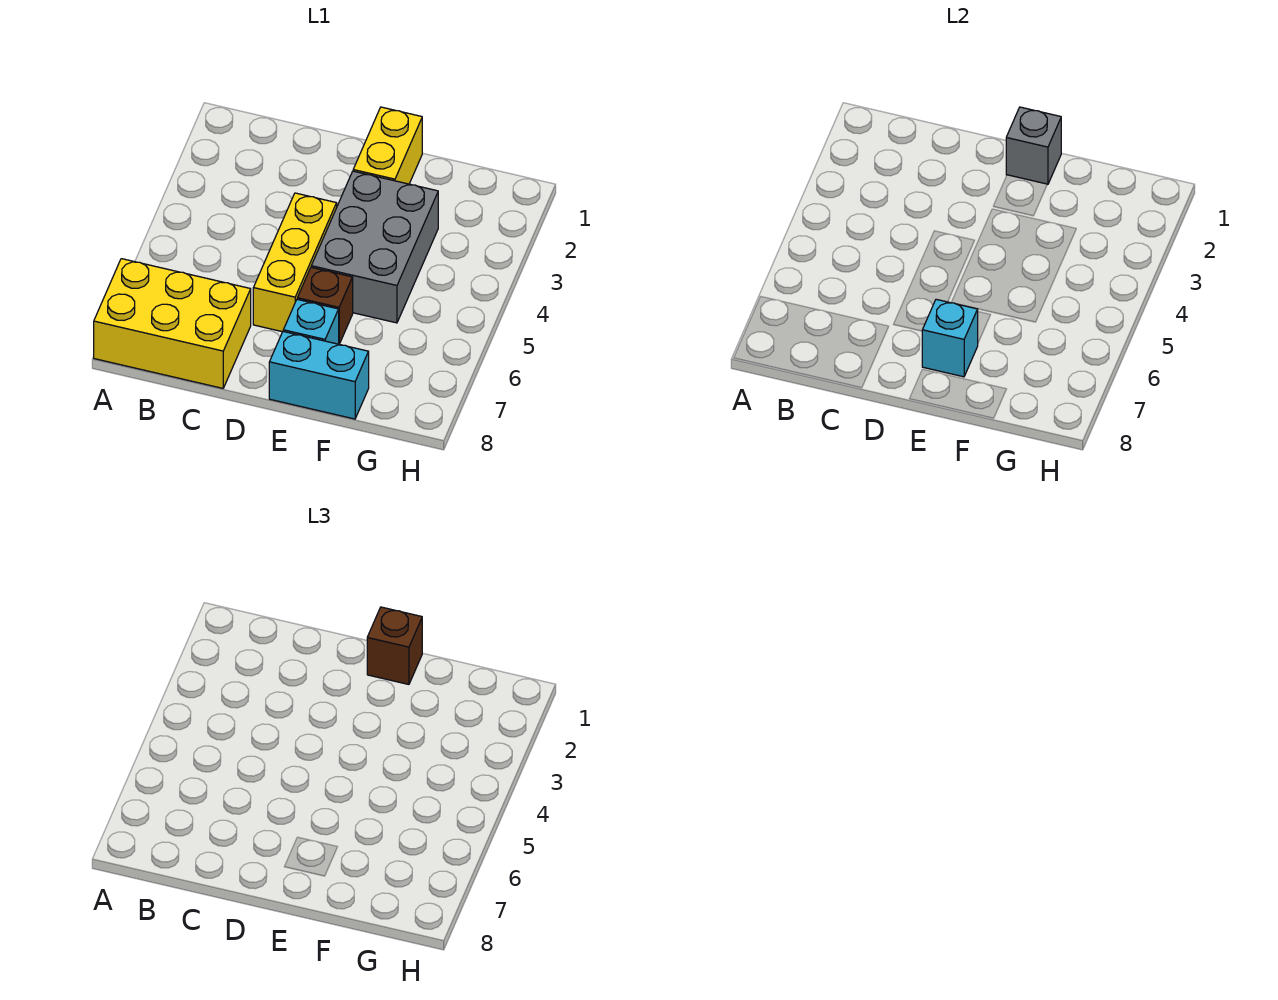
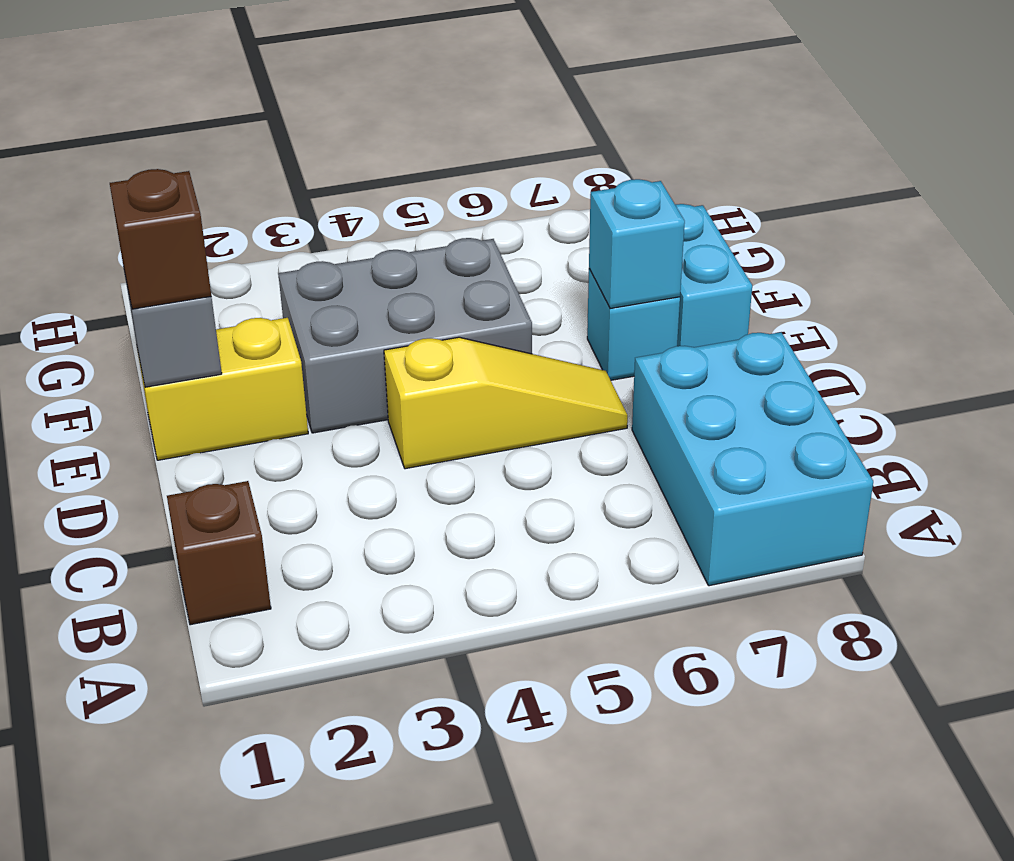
yellow 2x3 brick [94,259,251,388] -> cyan 2x3 brick [632,332,873,586]
yellow 1x3 brick [253,193,337,332] -> yellow 1x3 slope [384,337,628,469]
brown 1x1 brick [297,267,353,344] -> brown 1x1 brick moved to [167,481,271,625]

